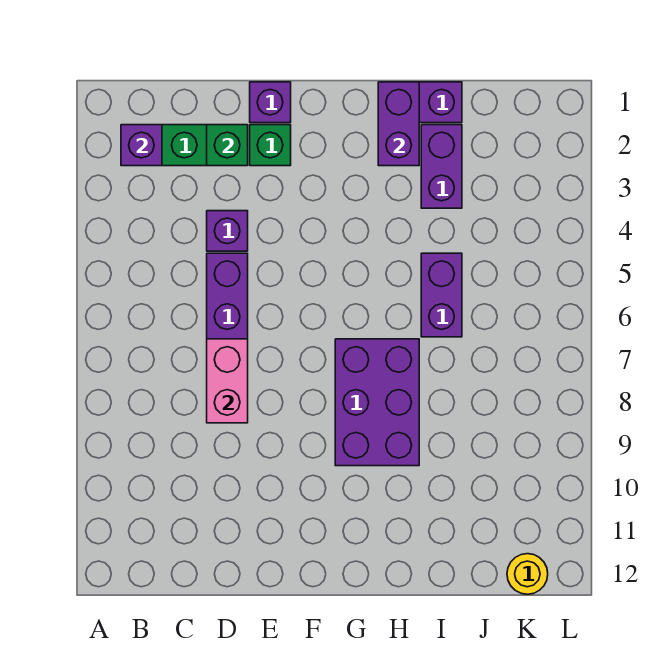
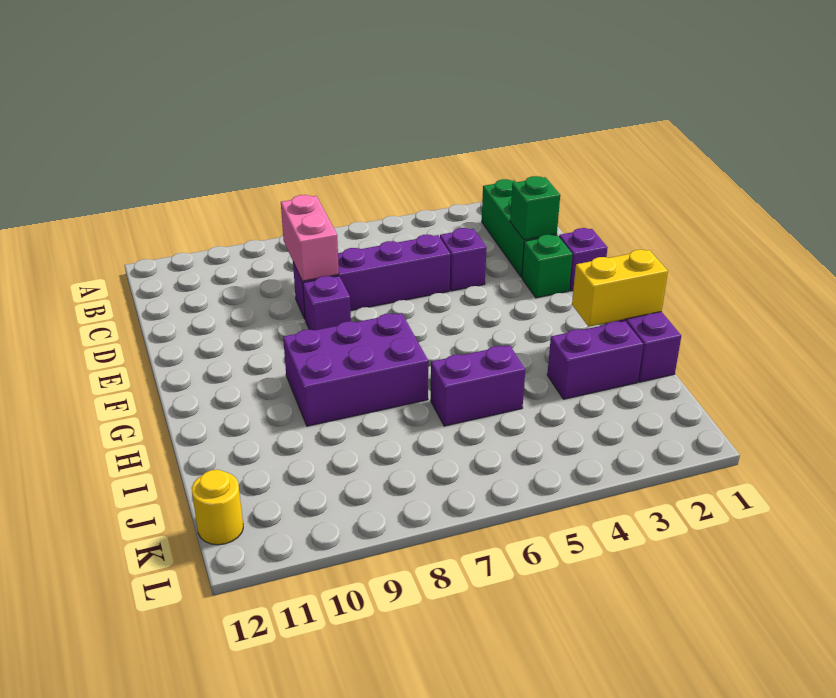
purple 1x1 brick [121,125,162,166] -> purple 1x1 brick moved to [303,276,351,330]
pink 1x2 brick [207,339,248,423] -> pink 1x2 brick turned to [281,195,339,281]
purple 1x2 brick [378,82,419,166] -> yellow 1x2 brick [572,250,668,327]

